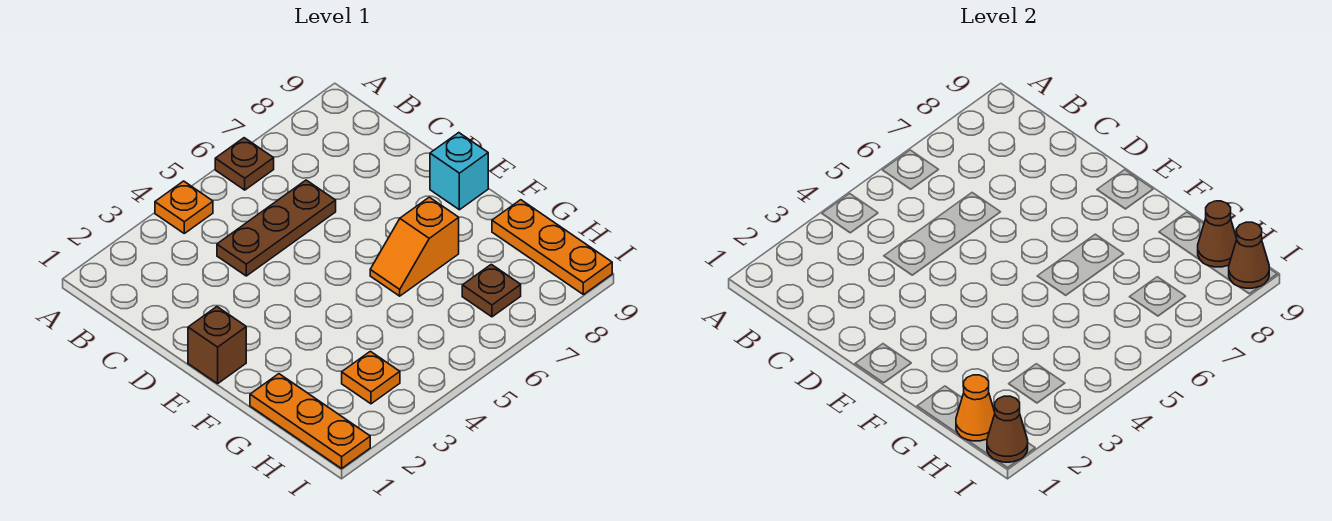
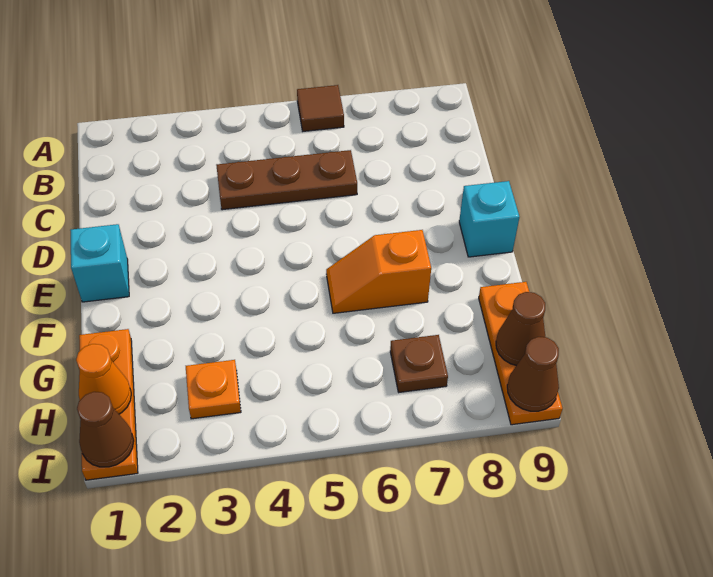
orange 1x1 plate [155,181,213,233] -> none
brown 1x1 plate [215,138,274,190] -> brown 1x1 tile [297,85,344,131]
brown 1x1 brick [188,307,246,384] -> cyan 1x1 brick [70,224,129,302]

